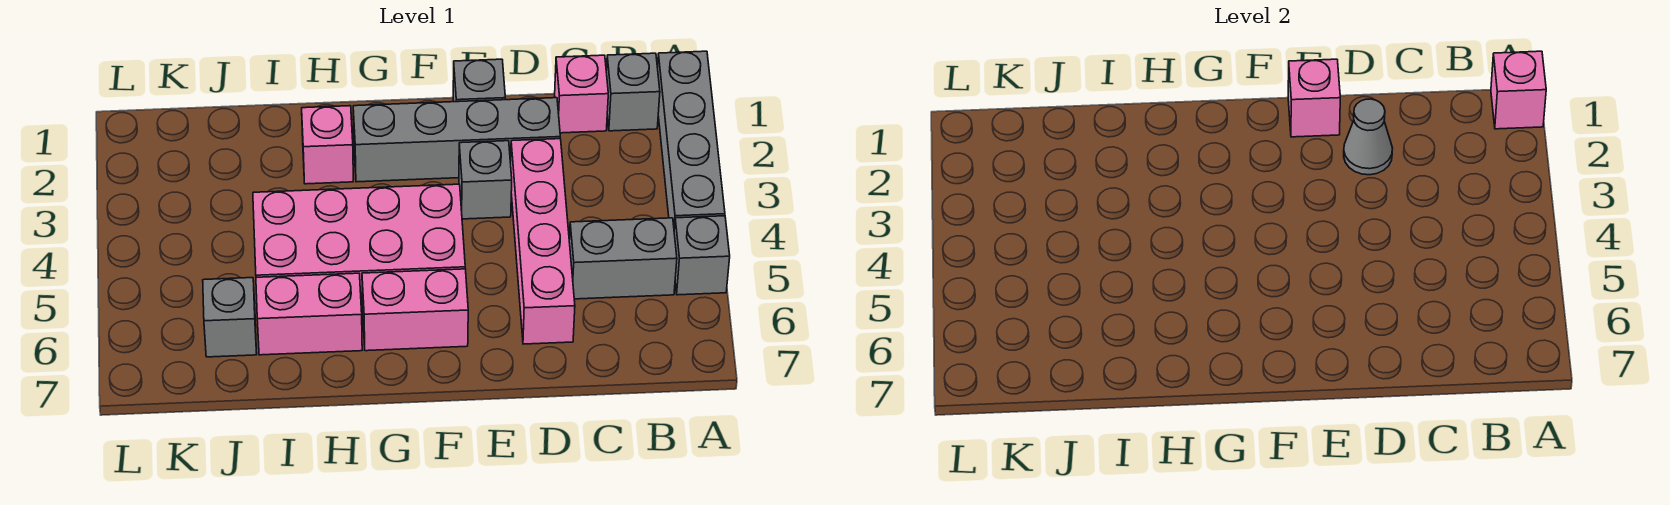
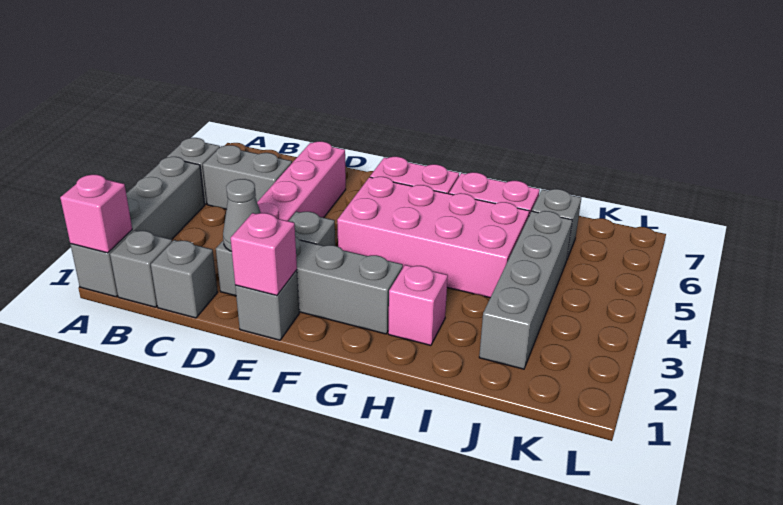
pink 1x1 brick [555,55,608,133] -> grey 1x1 brick [151,240,218,318]
none -> grey 1x4 brick [479,211,572,369]

